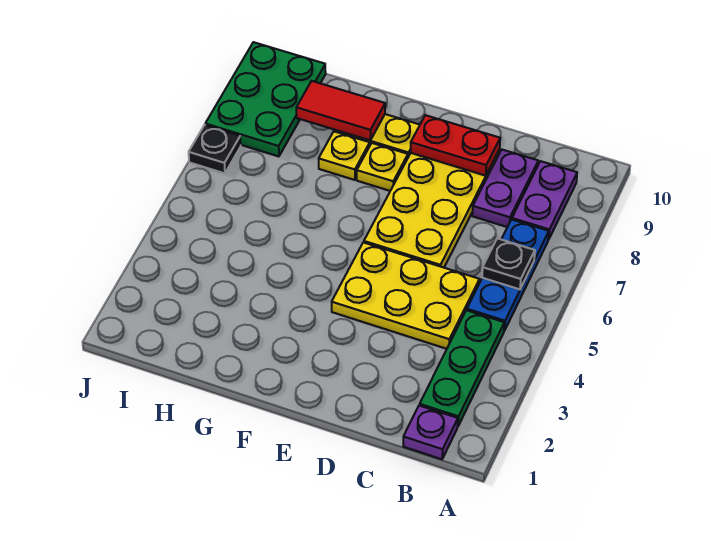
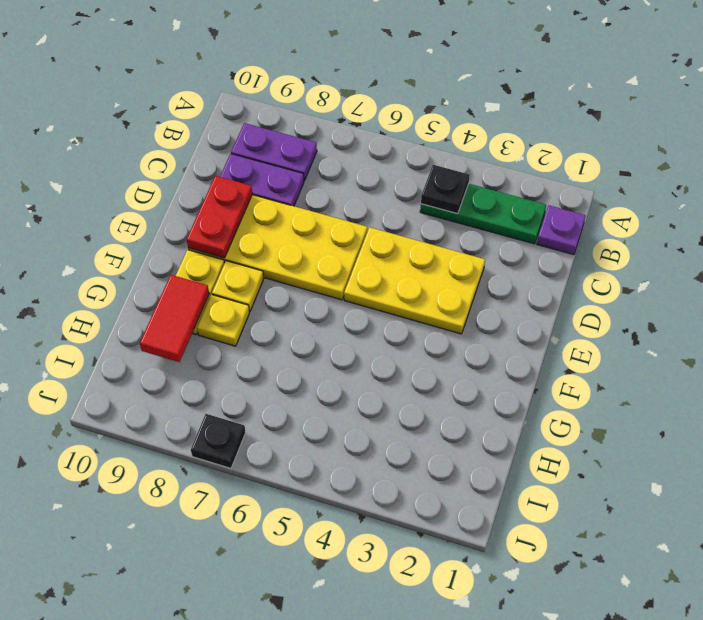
blue 1x3 plate [467,220,549,331] -> none
black 1x1 plate [482,238,535,289] -> black 1x1 plate moved to [421,165,470,214]
yellow 2x3 plate [332,242,479,349] -> yellow 2x3 plate turned to [344,227,485,334]
green 2x3 plate [205,42,326,156] -> none

